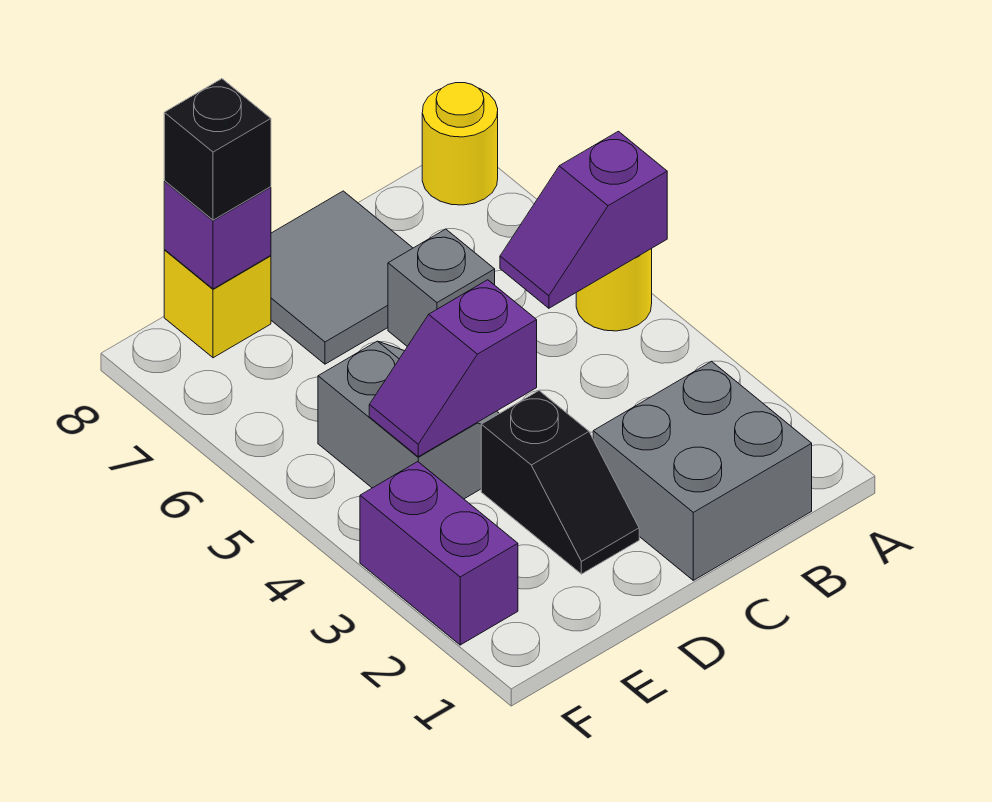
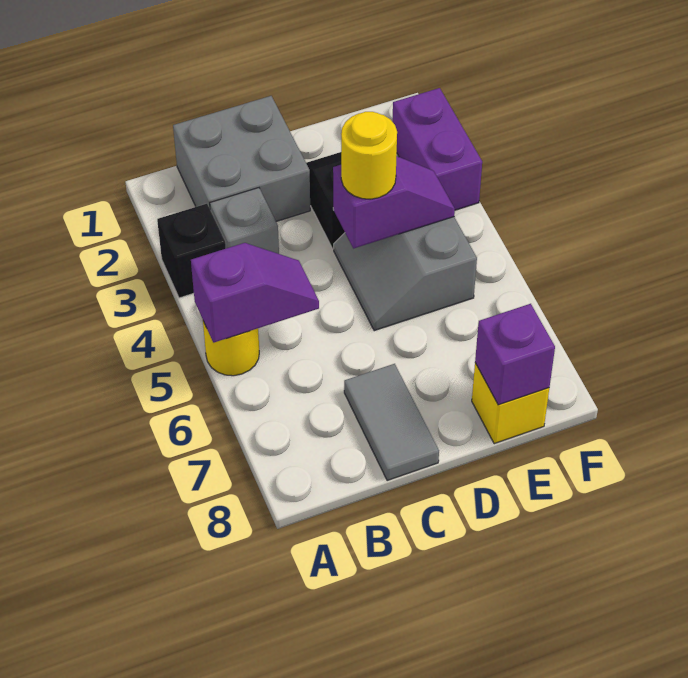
yellow 1x1 round brick [422,83,498,205] -> yellow 1x1 round brick moved to [341,112,397,199]
grey 1x1 brick [388,229,495,346] -> grey 1x1 brick moved to [210,188,279,254]
grey 2x2 tile [271,191,413,364] -> grey 1x2 tile [344,364,439,480]
black 1x1 brick [164,79,271,220] -> black 1x1 brick moved to [157,204,226,298]

